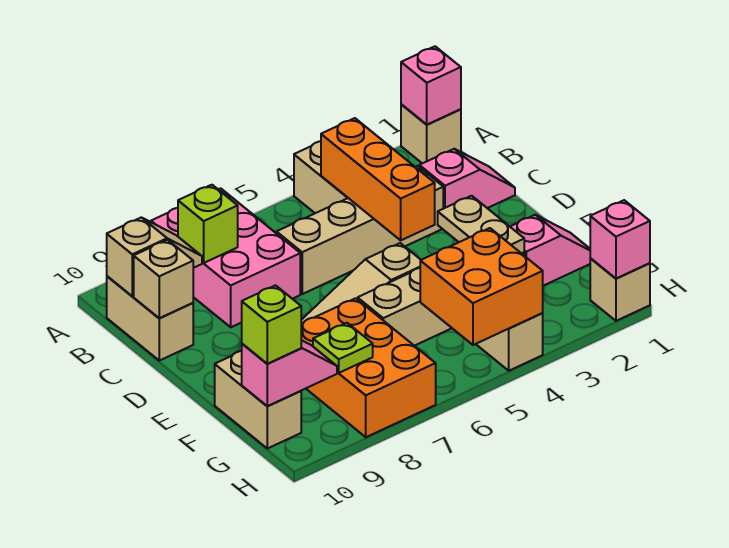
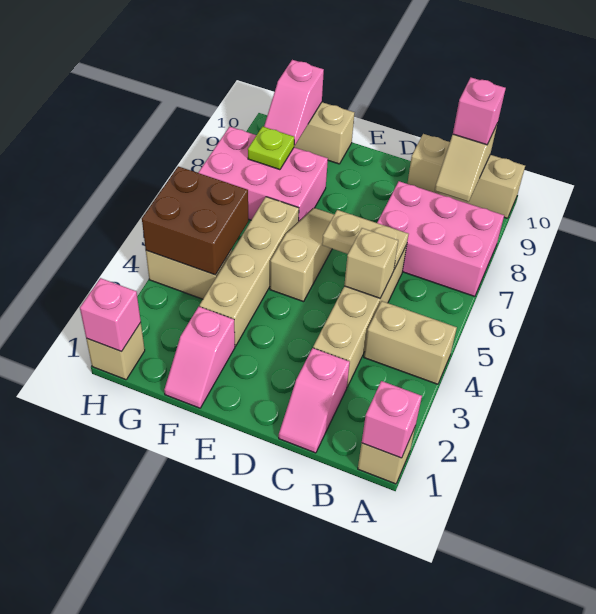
orange 1x3 brick [321,118,435,240] -> none
lime 1x1 brick [178,185,238,263] -> none
tan 1x2 brick [107,276,193,361] -> tan 1x3 brick [407,134,525,218]
none -> pink 1x1 brick [453,78,506,145]
tan 1x1 brick [134,240,193,318] -> tan 1x1 brick moved to [344,228,398,298]
tan 1x2 plate [438,196,524,254] -> tan 1x2 plate moved to [322,210,408,269]
orange 2x3 brick [301,298,436,437] -> pink 2x3 brick [199,127,328,222]
orange 2x2 brick [420,228,543,345] -> brown 2x2 brick [142,166,248,275]
lime 1x1 brick [242,285,301,364] -> none

